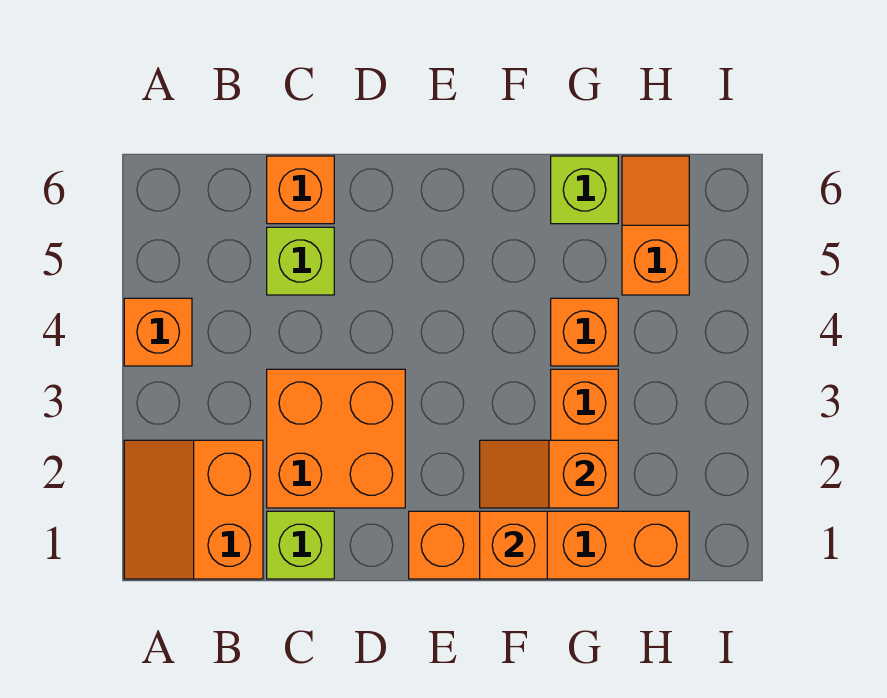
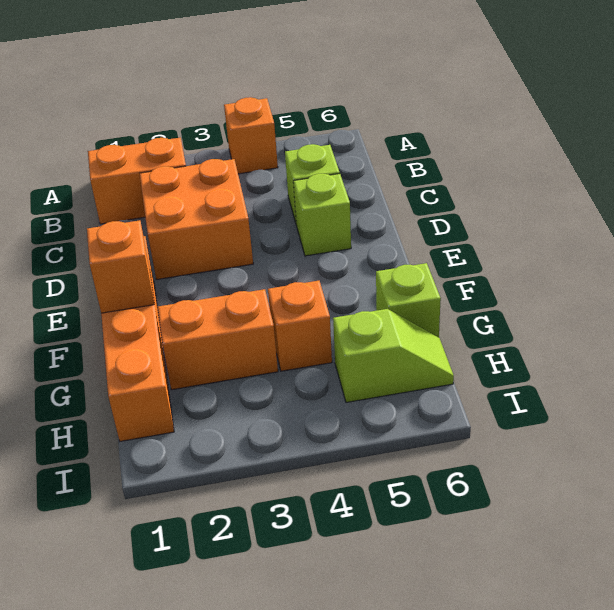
lime 1x1 brick [267,511,334,579] -> lime 1x1 brick moved to [293,174,351,256]
orange 1x1 brick [267,156,334,224] -> none
orange 1x2 slope [480,440,618,508] -> none
orange 1x2 slope [622,156,689,295] -> lime 1x2 slope [333,309,454,402]

